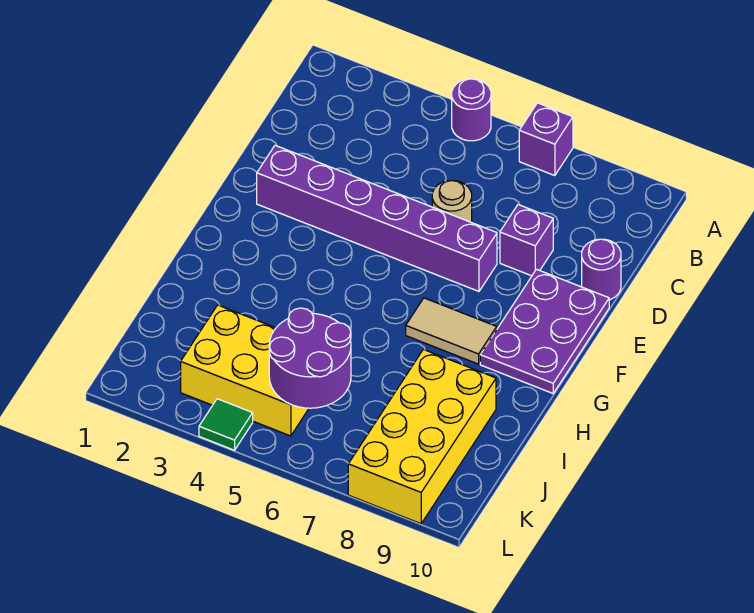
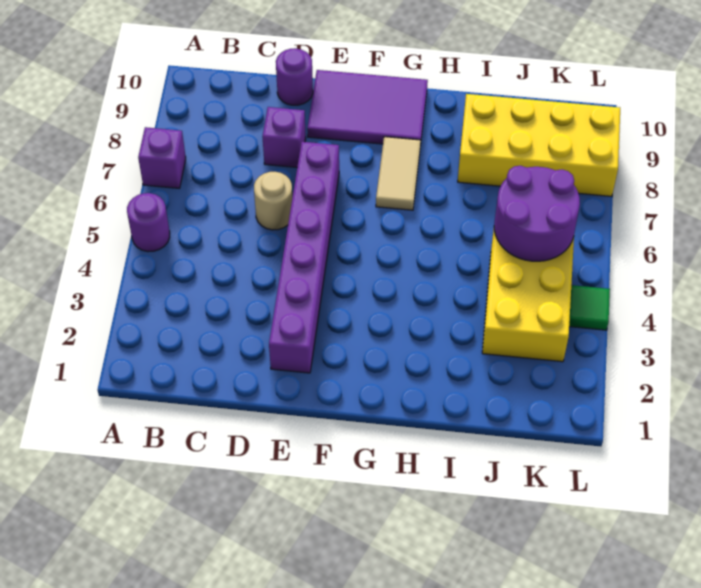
purple 2x3 plate [480,269,609,393] -> purple 2x3 tile [307,70,428,145]

